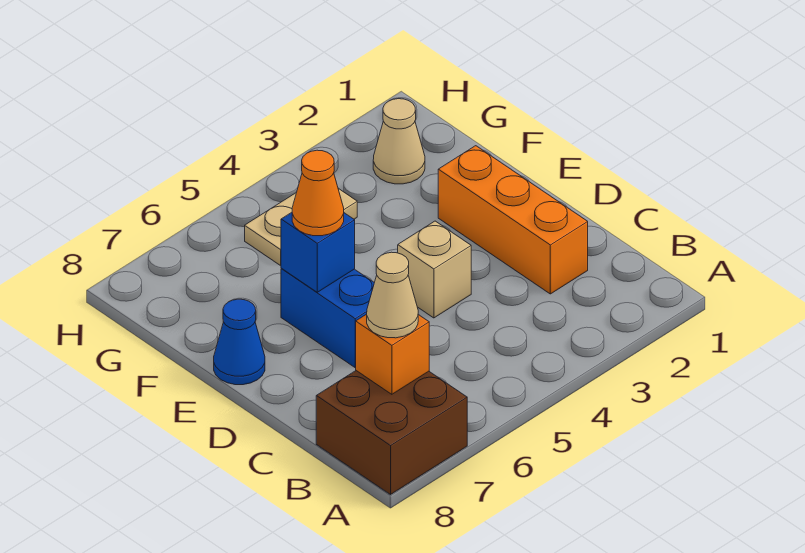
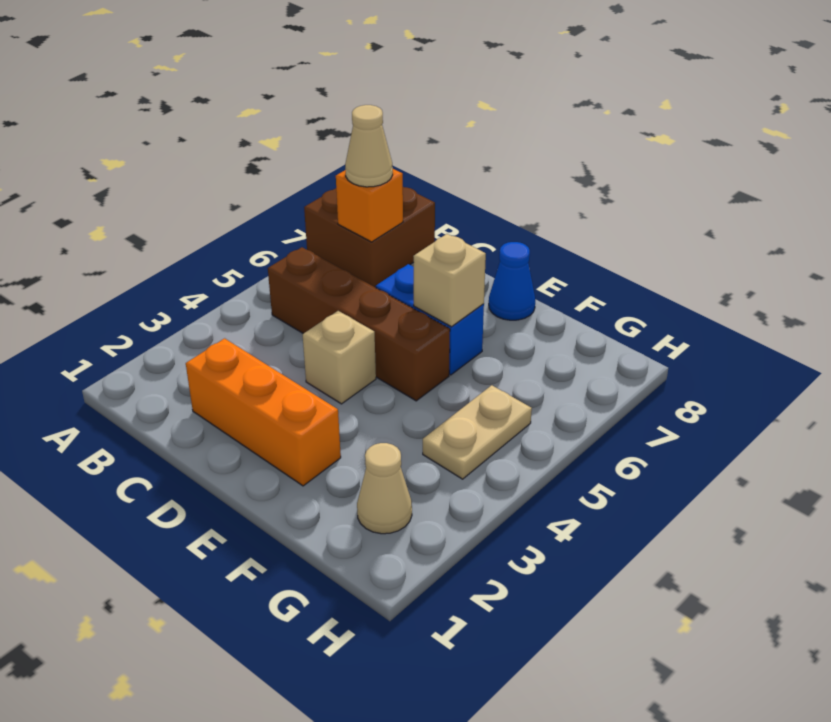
none -> brown 1x4 brick [268,247,450,401]
blue 1x1 brick [281,212,355,292] -> tan 1x1 brick [413,234,486,327]
orange 1x1 cone [292,150,344,236] -> none

